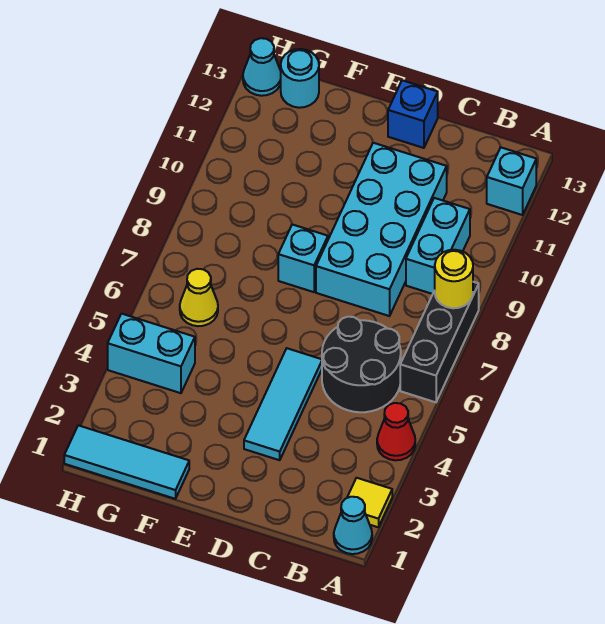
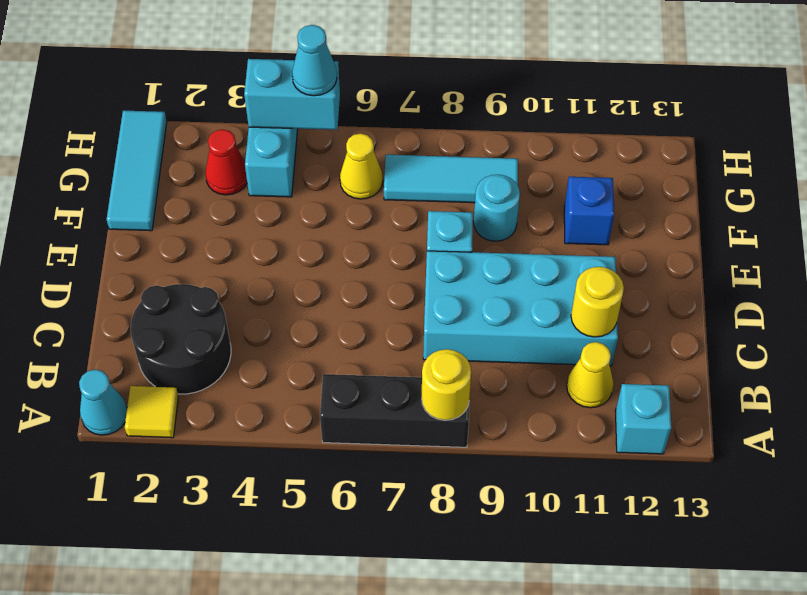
red 1x1 cone [377,403,415,460] -> red 1x1 cone moved to [205,129,247,195]
black 2x2 round brick [322,317,401,412] -> black 2x2 round brick moved to [130,284,231,394]
cyan 1x2 brick [406,198,470,294] -> cyan 1x2 brick moved to [244,59,340,130]
none -> yellow 1x1 cone [567,342,613,408]
none -> yellow 1x1 round brick [571,267,624,337]
cyan 1x3 tile [244,348,322,460] -> cyan 1x3 tile moved to [384,155,518,203]
blue 1x1 brick [388,80,438,148] -> blue 1x1 brick moved to [564,177,614,245]
cyan 1x1 round brick [281,49,319,108] -> cyan 1x1 round brick moved to [474,175,520,241]
cyan 1x1 cone [243,38,281,96] -> cyan 1x1 cone moved to [292,25,337,96]

